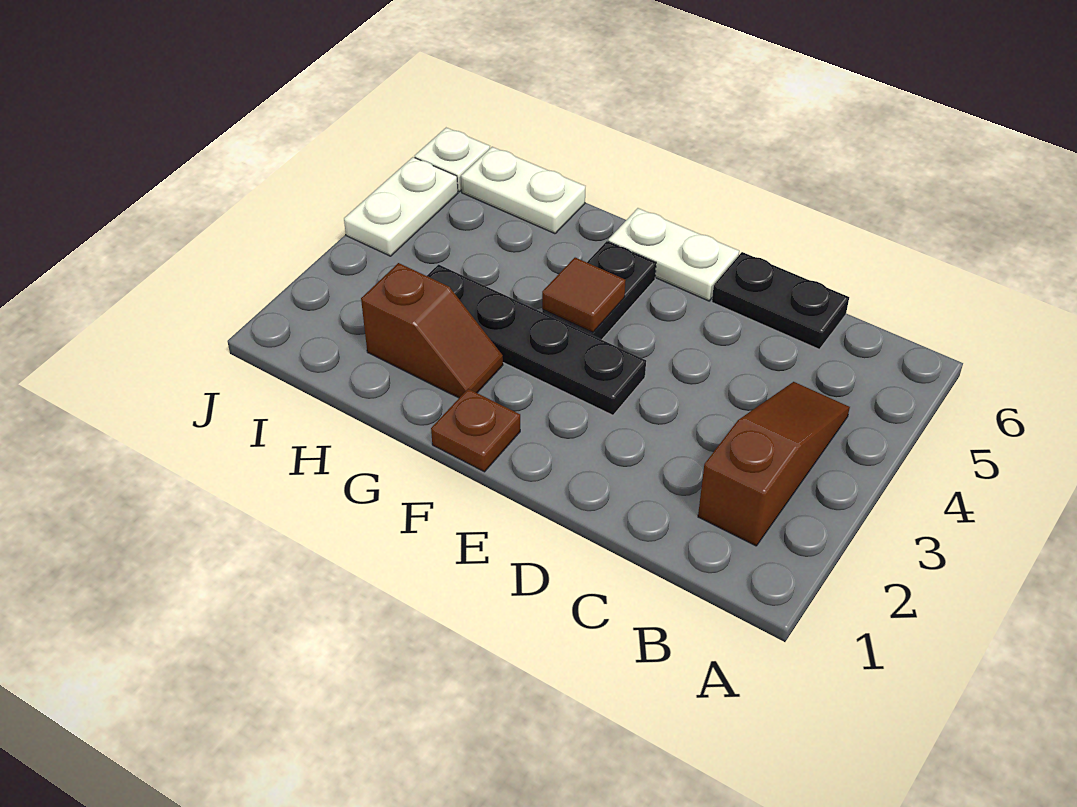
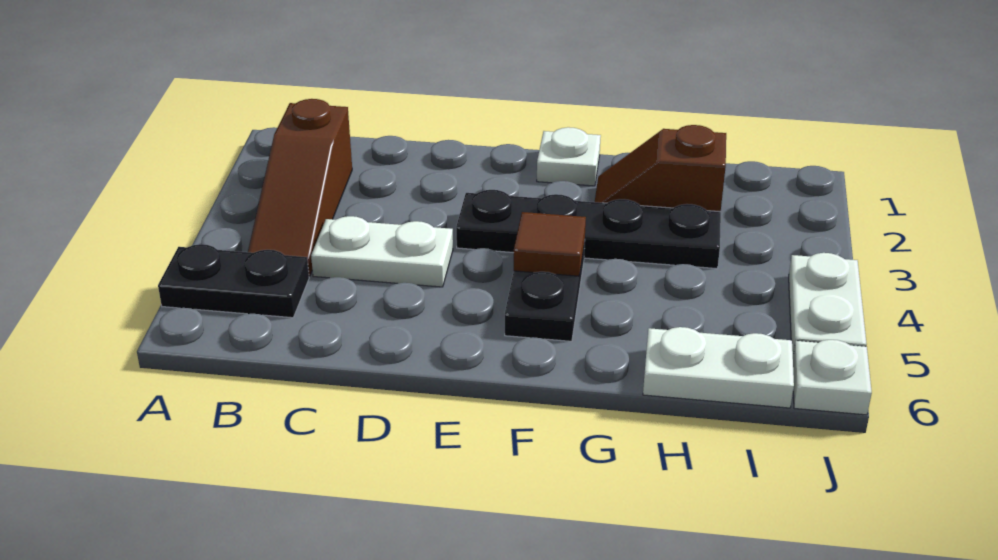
black 1x2 plate [712,252,849,349] -> black 1x2 plate moved to [158,244,309,318]
white 1x2 plate [608,208,739,301] -> white 1x2 plate moved to [311,216,453,287]
brown 1x1 plate [431,389,520,472] -> white 1x1 plate [537,127,601,186]

